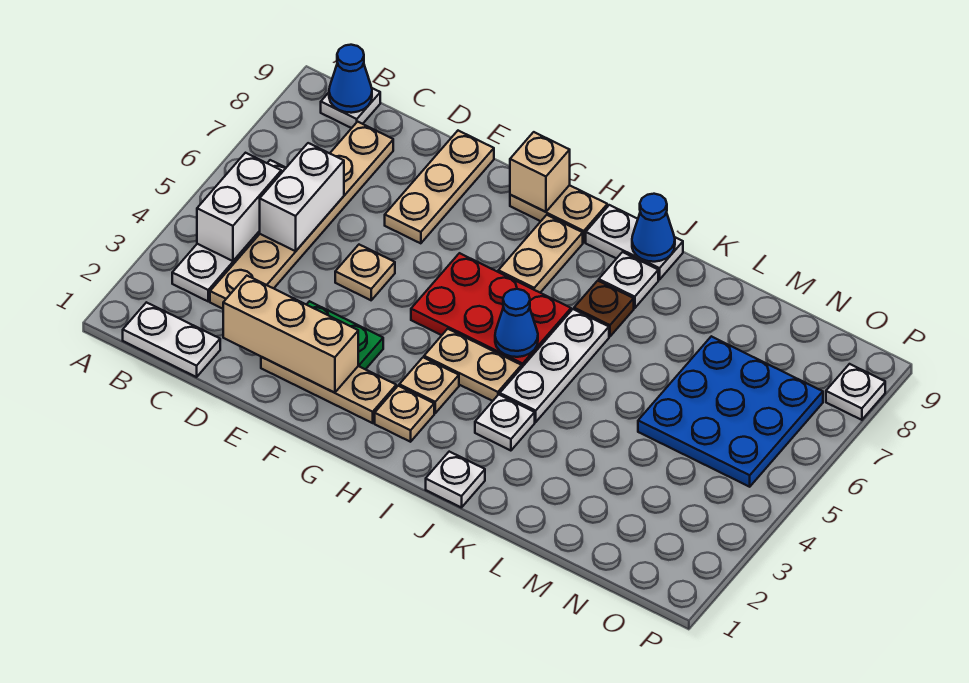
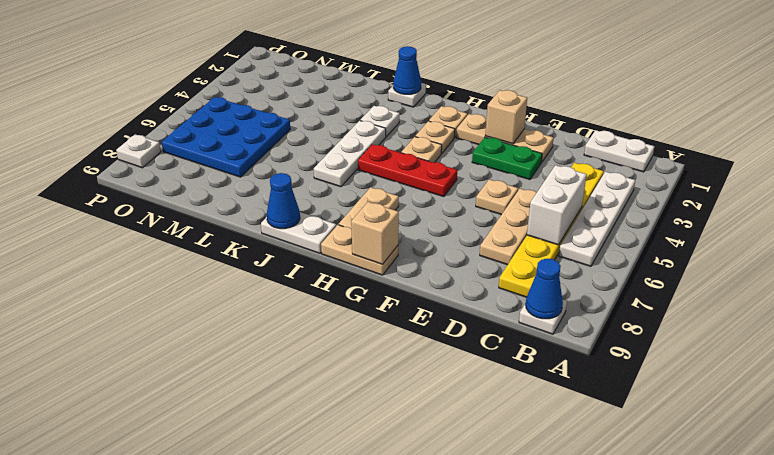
white 1x2 brick [197,153,281,261] -> none
tan 1x6 plate [210,122,393,309] -> yellow 1x6 plate [499,163,604,297]
tan 1x3 brick [223,276,358,393] -> tan 1x1 brick [485,90,527,144]
tan 1x3 plate [385,131,494,243] -> tan 1x3 plate moved to [480,189,537,265]
red 2x3 plate [411,253,571,367] -> red 1x3 plate [358,144,457,197]
tan 1x2 plate [424,329,522,401] -> tan 1x1 plate [401,137,442,163]
blue 1x1 cone [495,289,538,357] -> blue 1x1 cone moved to [393,46,421,94]
brown 1x1 plate [574,281,634,337] -> none
white 1x1 plate [599,252,658,308] -> none

